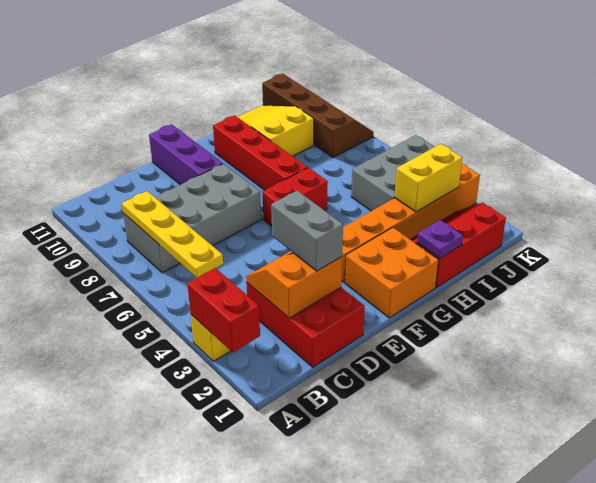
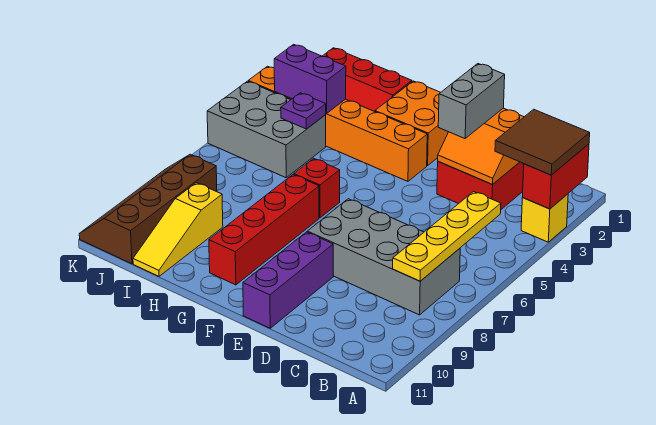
none -> brown 2x2 tile [495,109,590,175]
red 1x2 brick [262,168,328,226] -> red 1x1 brick [294,158,340,218]
purple 1x1 plate [417,220,463,259] -> purple 1x1 plate moved to [281,93,326,129]
yellow 2x3 slope [238,105,314,156] -> yellow 1x3 slope [133,183,223,276]
yellow 1x2 brick [395,144,462,212] -> purple 1x2 brick [274,44,346,114]

